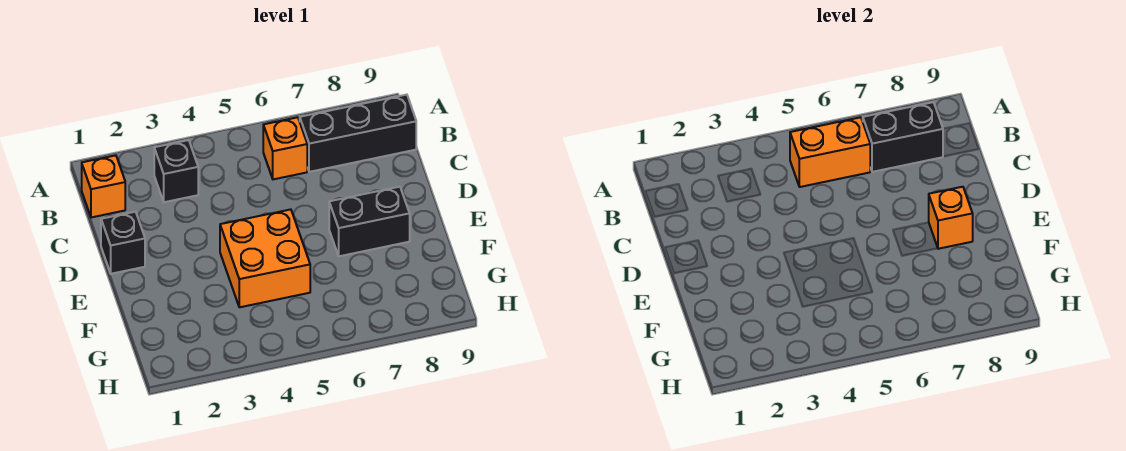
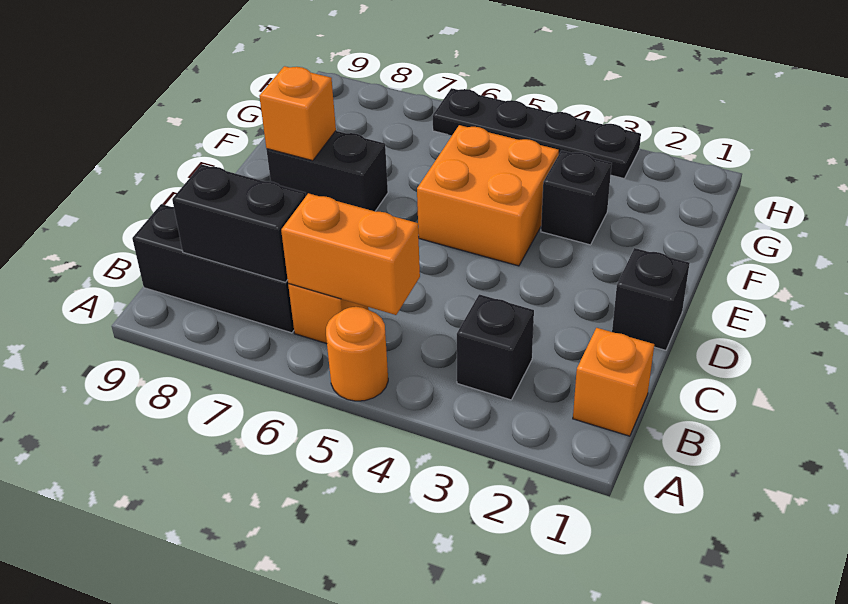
none -> orange 1x1 round brick [326,307,388,401]
none -> black 1x1 brick [541,150,612,245]
none -> black 1x4 plate [433,88,641,178]

